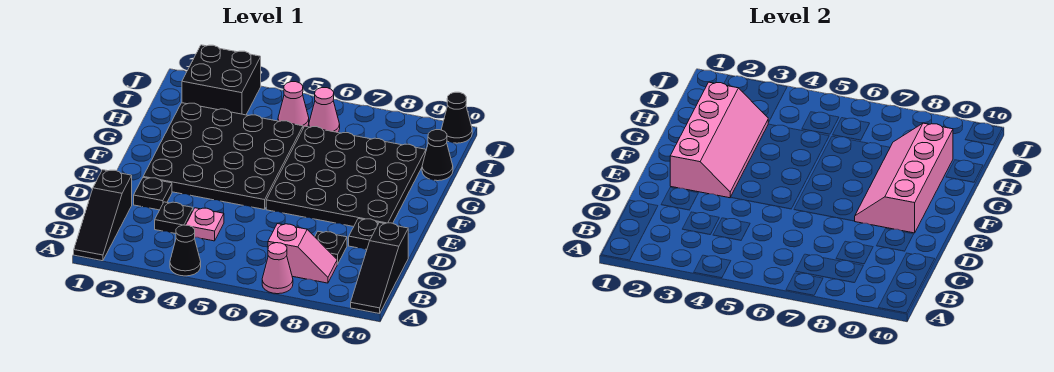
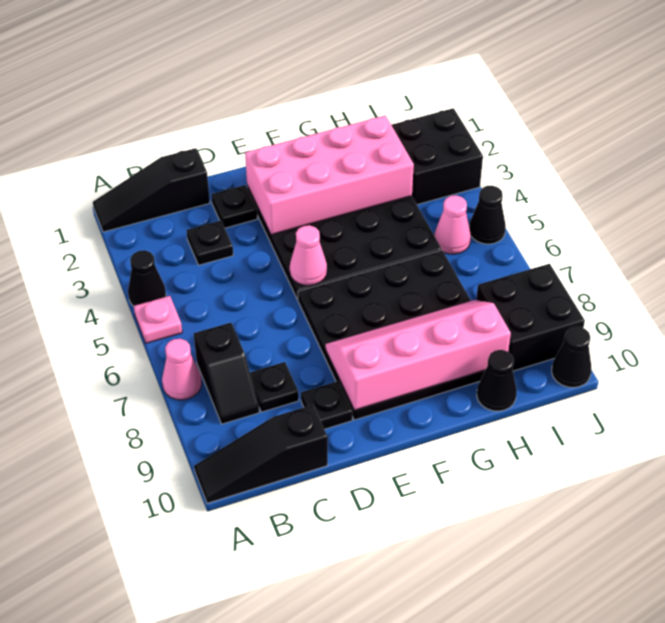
pink 1x2 slope [268,224,337,283] -> black 1x2 slope [194,323,259,424]
pink 1x1 plate [186,208,224,241] -> pink 1x1 plate moved to [134,296,182,343]
pink 2x4 slope [670,82,768,198] -> pink 2x4 brick [245,115,414,235]
pink 1x1 cone [309,88,340,132] -> pink 1x1 cone moved to [290,225,327,286]
none -> black 2x2 brick [476,264,585,371]
none -> black 1x1 cone [469,186,506,244]

